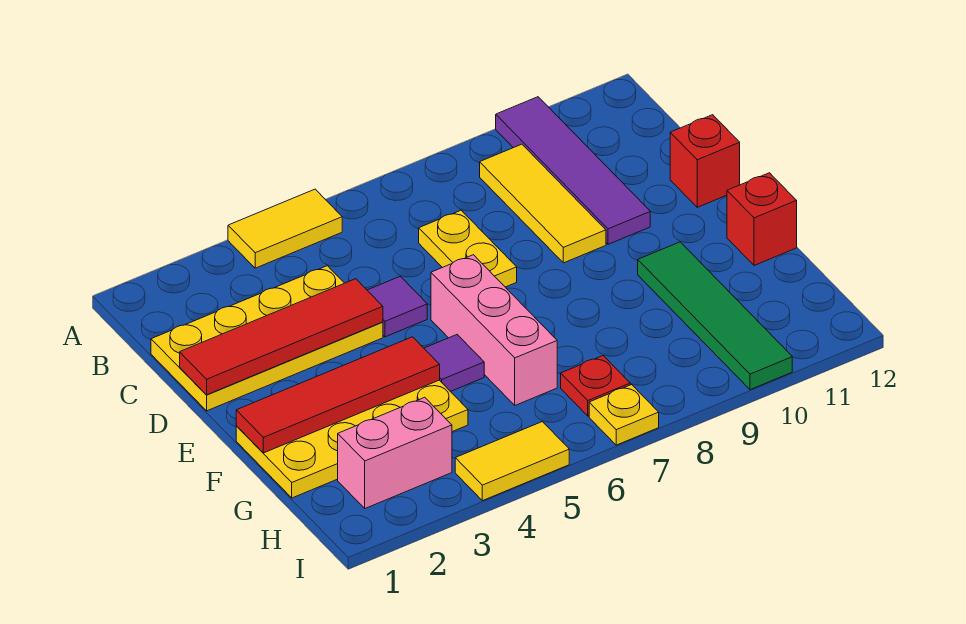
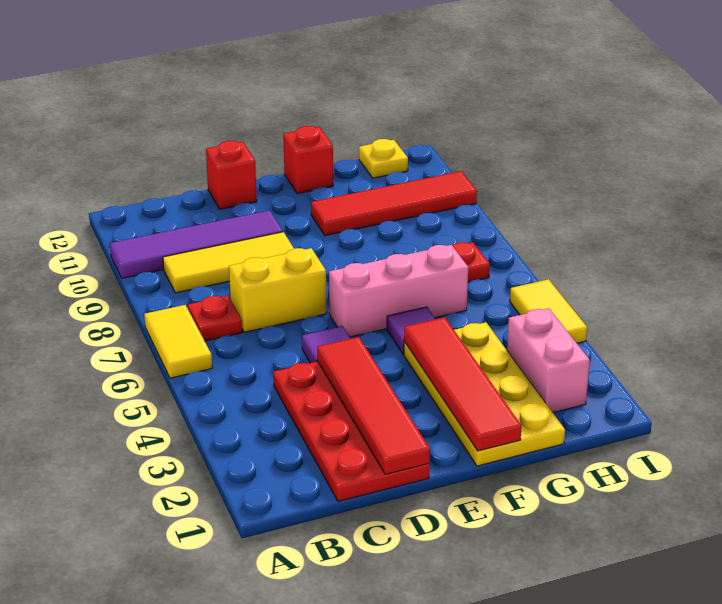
yellow 1x2 tile [228,189,342,268] -> yellow 1x2 tile moved to [144,305,212,378]
none -> red 1x1 plate [188,296,242,341]
yellow 2x4 plate [151,266,383,411] -> red 2x4 plate [273,361,429,501]
yellow 1x2 plate [419,210,517,287] -> yellow 1x2 brick [229,248,327,332]
green 1x4 tile [638,242,792,390] -> red 1x4 tile [311,171,477,235]
yellow 1x1 plate [589,385,659,445] -> yellow 1x1 plate moved to [359,139,408,178]

